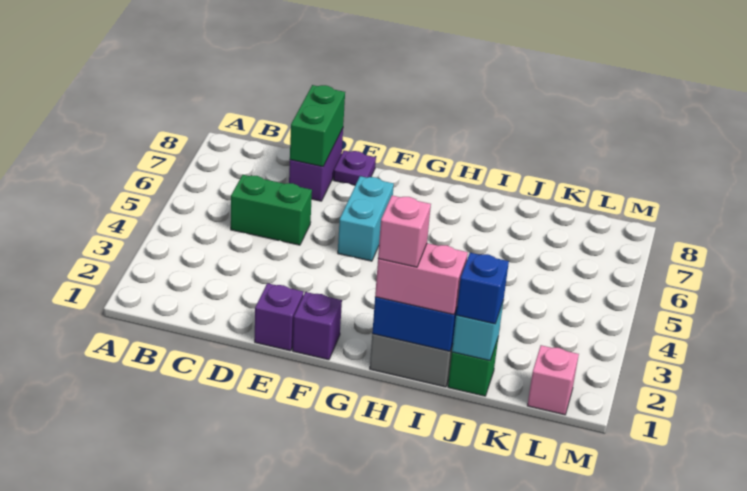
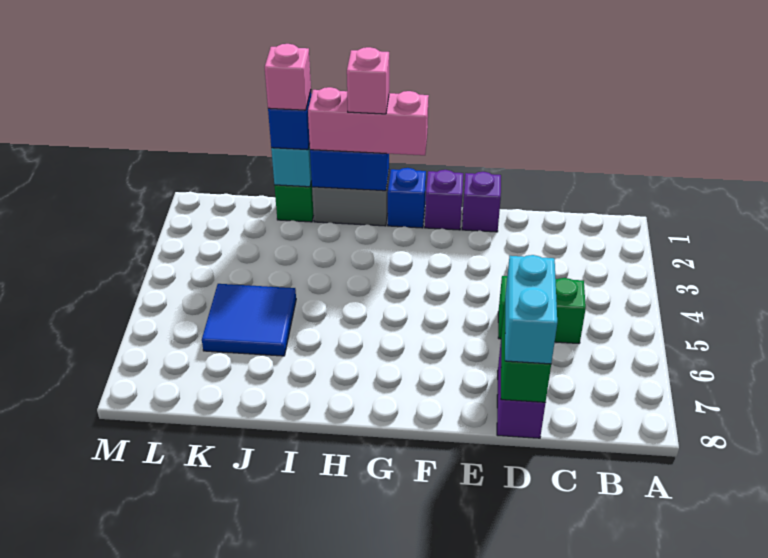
purple 1x1 plate [334,150,376,185] -> none
cyan 1x2 brick [338,176,394,261] -> cyan 1x2 brick moved to [505,255,557,364]
none -> blue 1x1 brick [388,168,426,228]
pink 1x2 brick [375,243,468,315] -> pink 1x3 brick [308,87,429,155]
none -> blue 2x2 tile [202,284,296,356]
pink 1x1 brick [527,345,579,415] -> pink 1x1 brick moved to [265,44,311,110]

